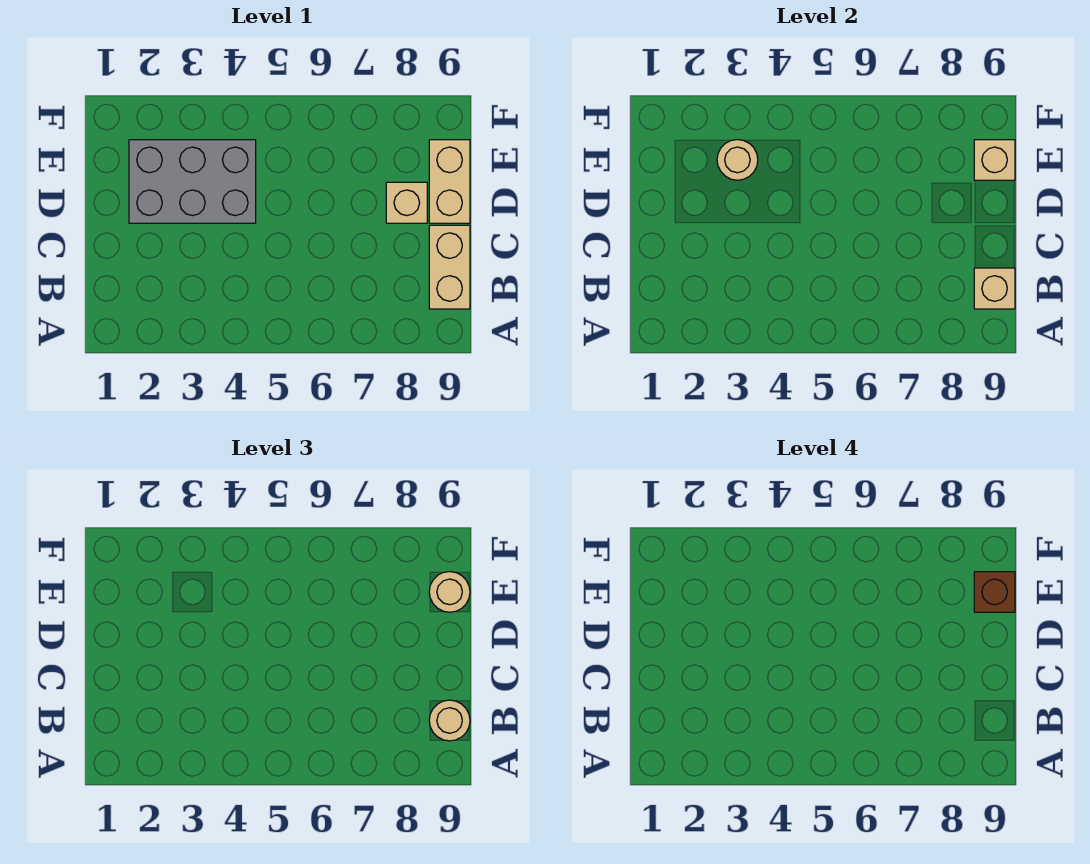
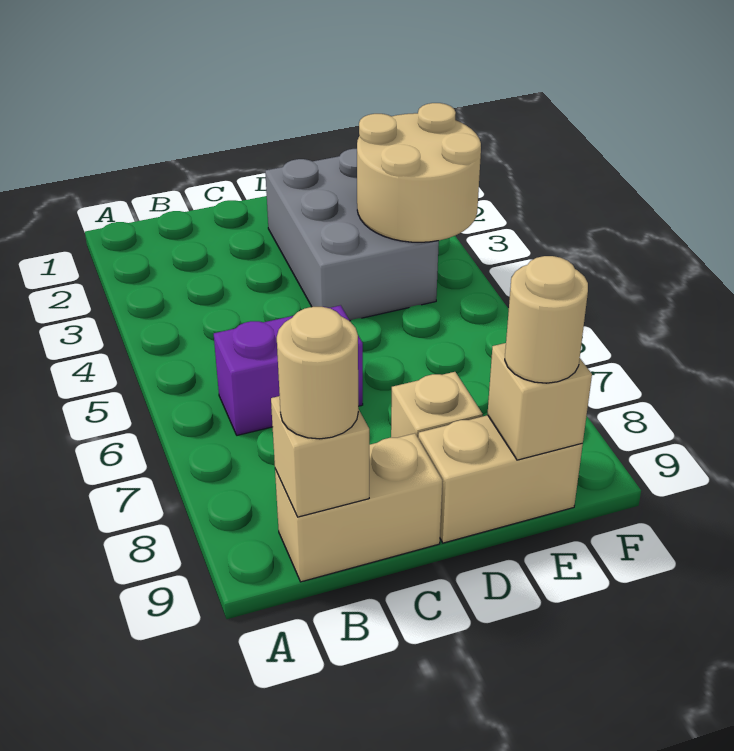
none -> purple 1x2 brick [214,305,363,435]
tan 1x1 round brick [717,140,758,180] -> tan 2x2 round brick [357,103,481,242]
brown 1x1 brick [974,572,1015,612] -> none

